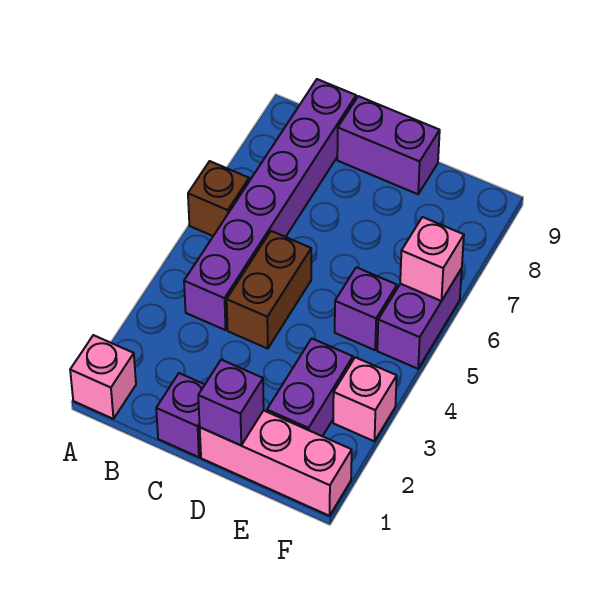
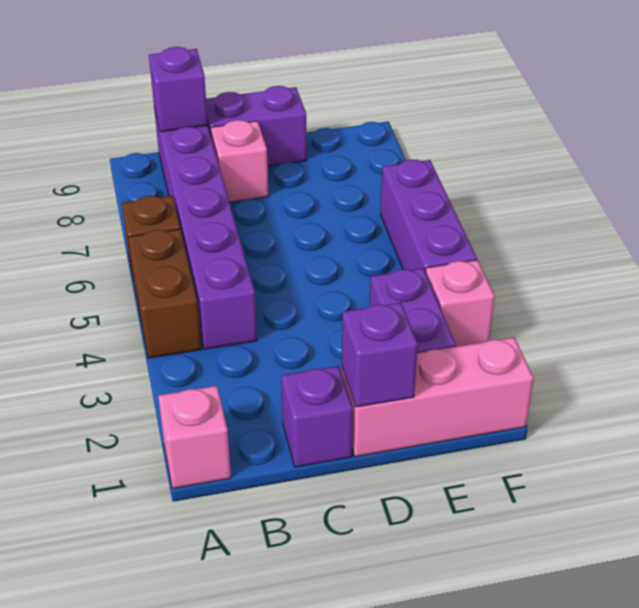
brown 1x2 brick [227,231,311,349] -> brown 1x2 brick moved to [128,229,201,358]
purple 1x1 brick [335,267,397,350] -> purple 1x1 brick moved to [149,47,208,132]
purple 1x2 brick [377,269,462,369] -> purple 1x3 brick [381,160,477,273]
pink 1x1 brick [400,217,464,301] -> pink 1x1 brick moved to [211,120,269,202]

